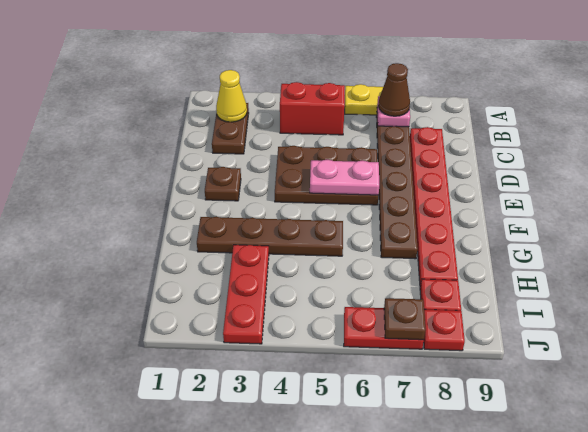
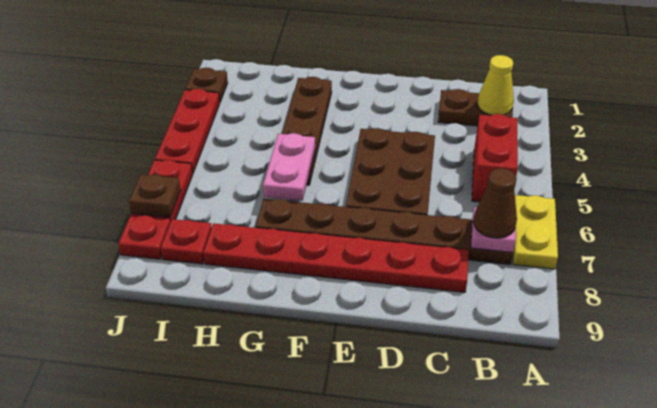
brown 1x1 plate [205,167,241,201] -> brown 1x1 plate moved to [185,68,228,102]
pink 1x2 plate [310,160,379,195] -> pink 1x2 plate moved to [263,133,315,201]
red 1x3 plate [223,245,269,344] -> red 1x3 plate turned to [155,89,220,174]

